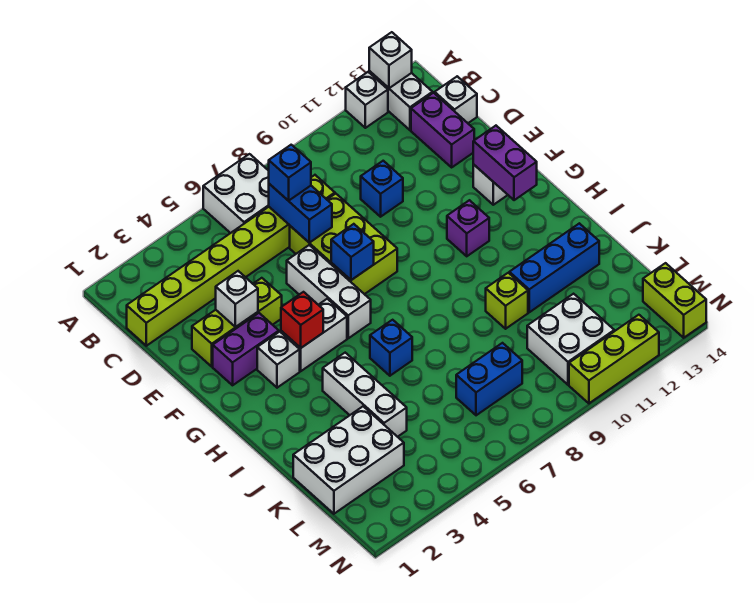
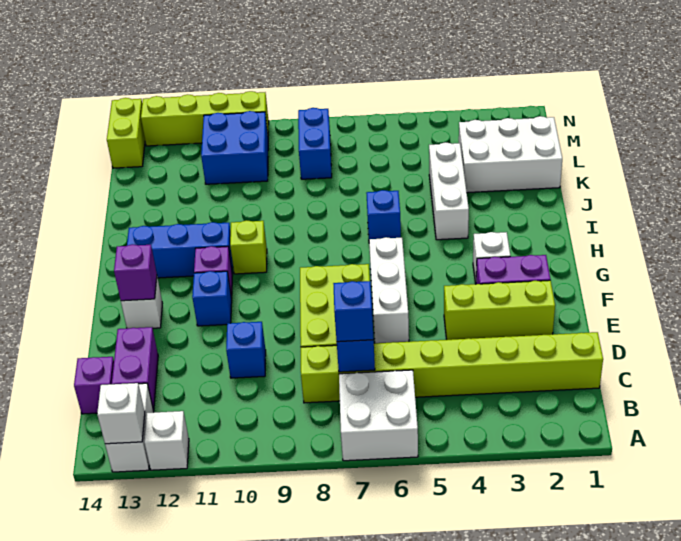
white 1x1 brick [435,76,477,123] -> purple 1x1 brick [74,357,114,414]
white 1x1 brick [216,271,258,327] -> none
blue 1x1 brick [331,224,374,280] -> blue 1x1 brick moved to [192,271,232,326]
purple 1x2 brick [473,126,537,200] -> purple 1x1 brick [114,244,157,301]
white 1x2 brick [281,299,347,371] -> none
red 1x1 brick [281,292,323,348] -> none
lime 1x1 brick [486,273,528,329] -> lime 1x1 brick moved to [230,220,267,274]
blue 1x3 brick [509,223,599,312] -> blue 1x3 brick moved to [127,222,233,278]
blue 1x2 brick [456,343,522,415] -> blue 1x2 brick turned to [298,108,332,179]
white 2x2 brick [527,294,614,385] -> blue 2x2 brick [201,111,268,184]
lime 1x3 brick [569,315,659,403] -> lime 1x4 brick [141,91,269,146]

